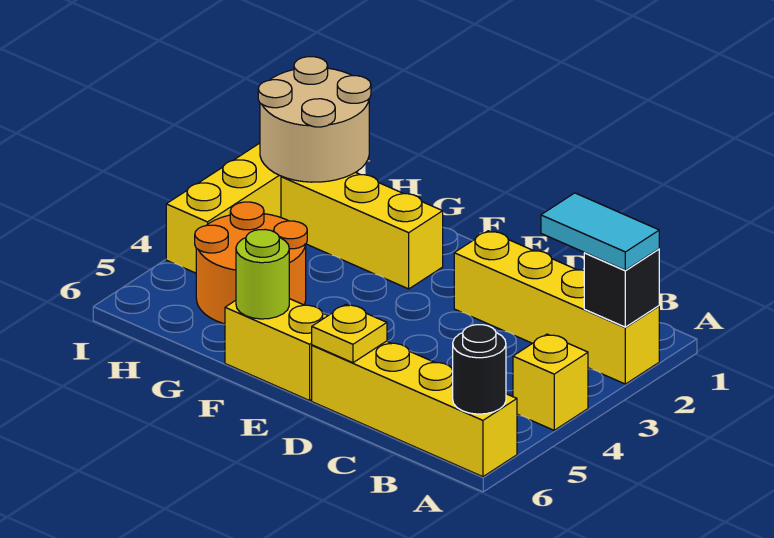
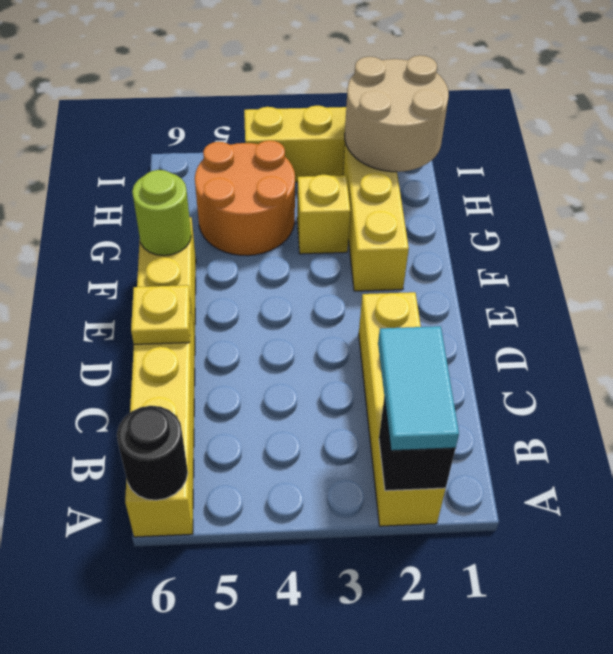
yellow 1x1 brick [513,334,588,430] -> yellow 1x1 brick moved to [297,175,350,254]

